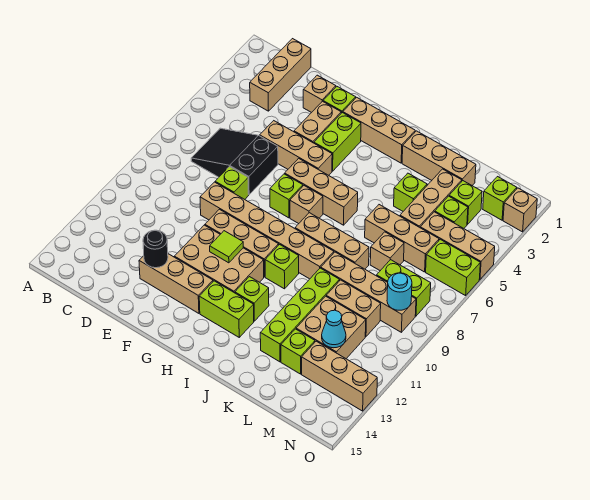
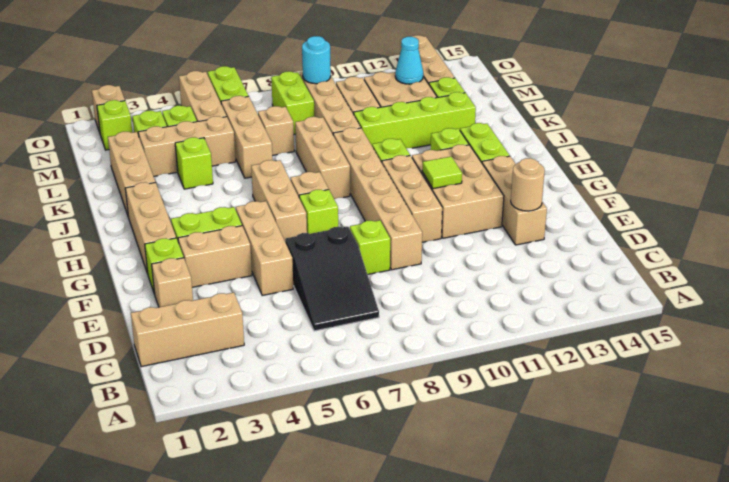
black 1x1 round brick [143,230,168,268] -> tan 1x1 round brick [511,158,545,211]

